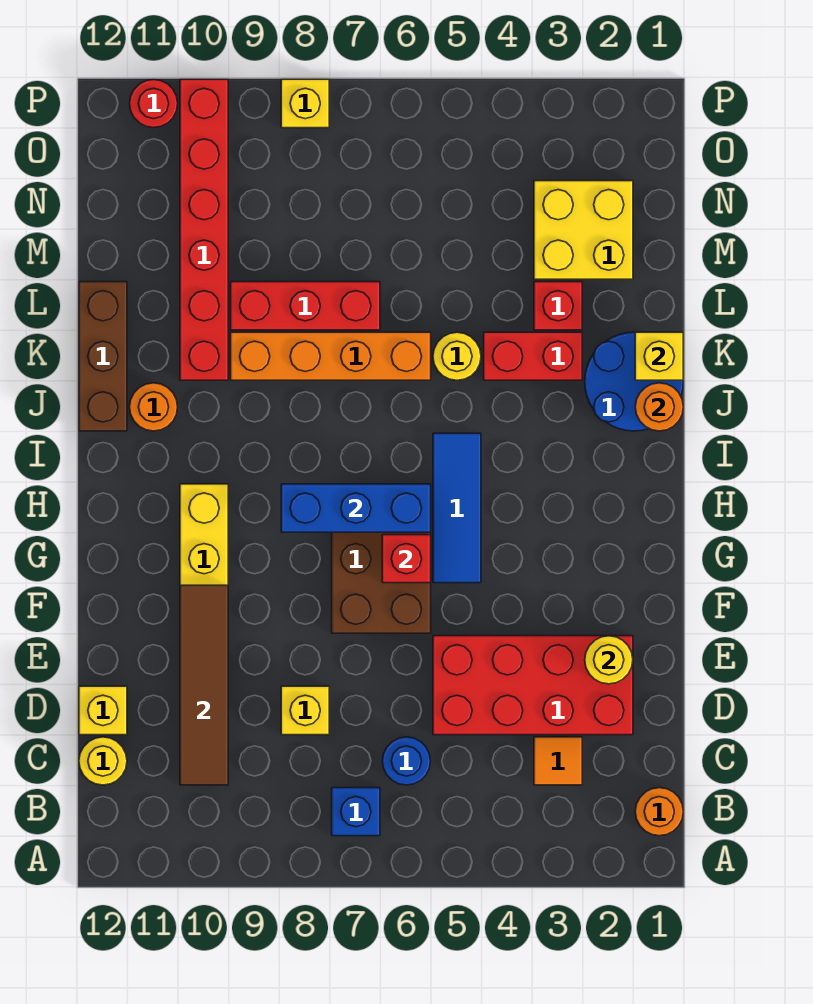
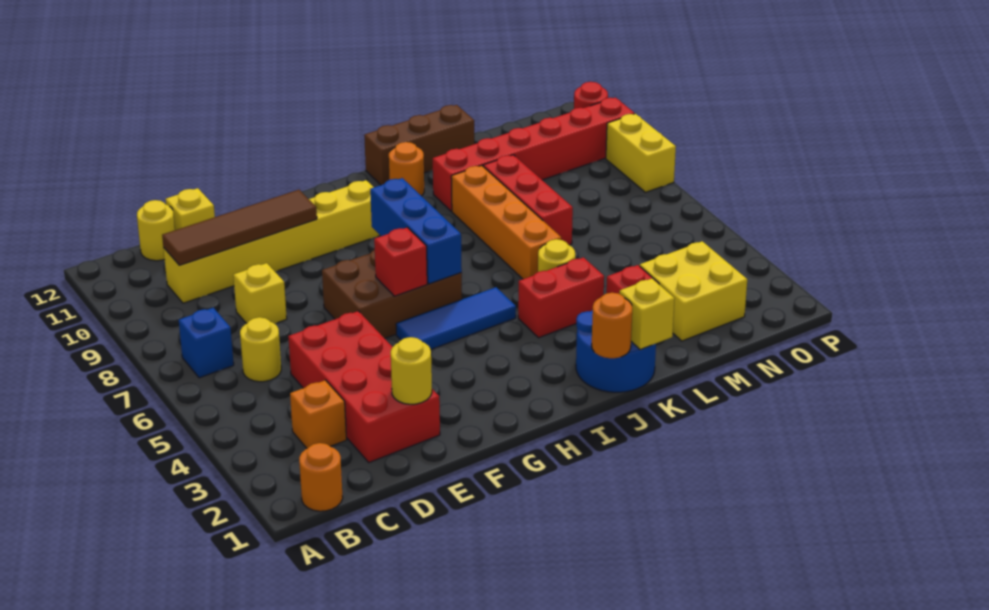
orange 1x1 tile [534,737,582,785] -> orange 1x1 brick [290,380,347,448]
blue 1x1 round brick [382,737,430,785] -> yellow 1x1 round brick [240,317,281,382]
red 1x2 brick [484,332,582,380] -> red 1x2 brick turned to [518,257,604,338]
yellow 1x1 brick [281,79,329,128] -> yellow 1x2 brick [606,114,676,192]

